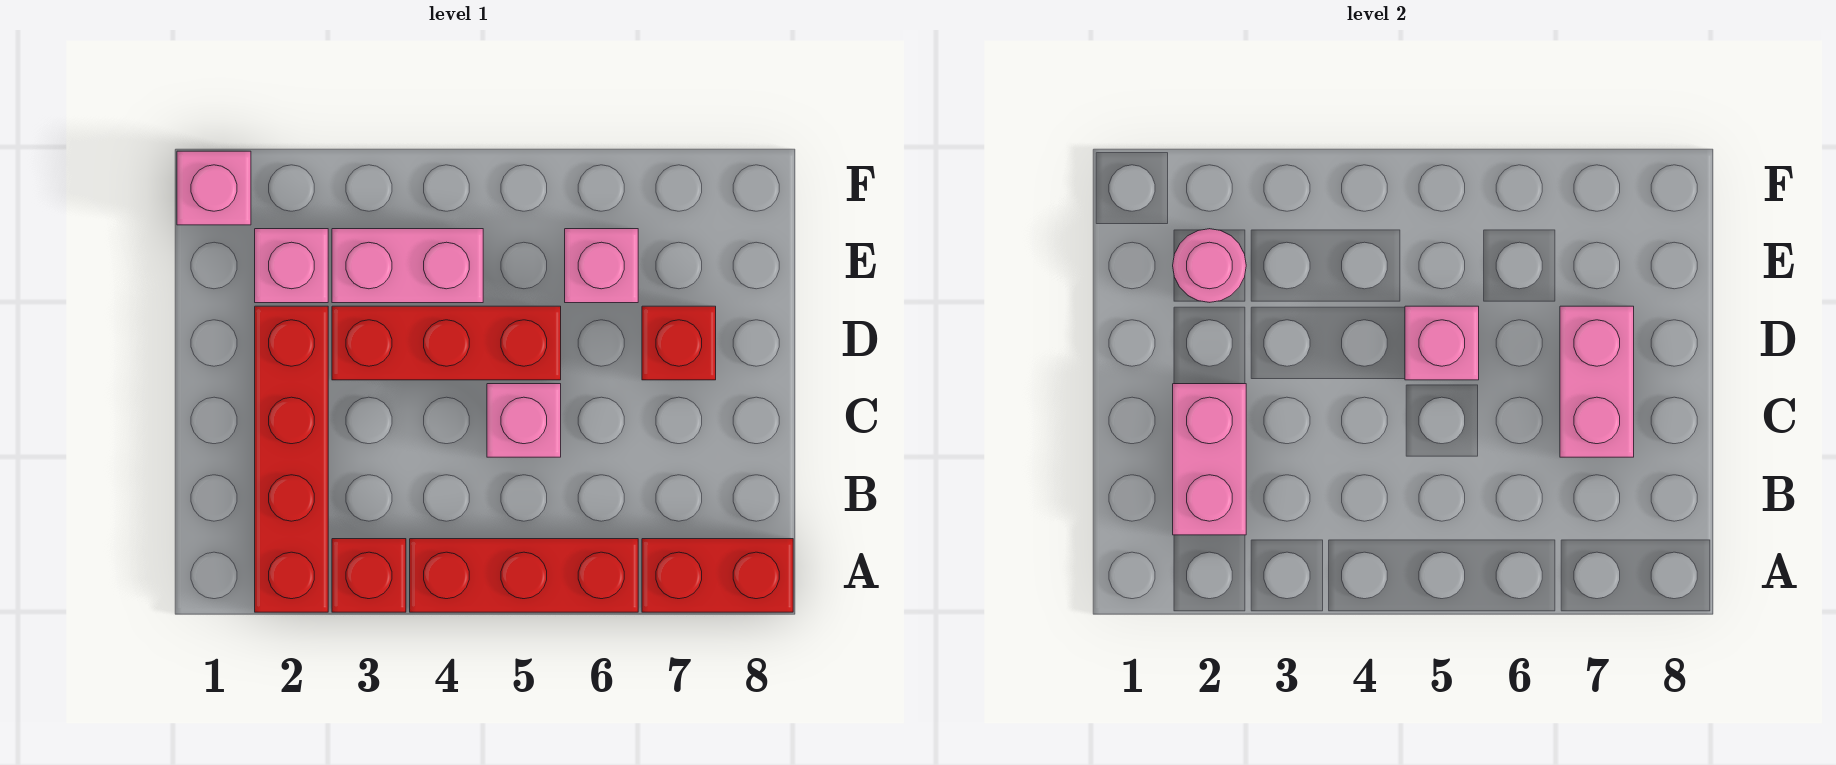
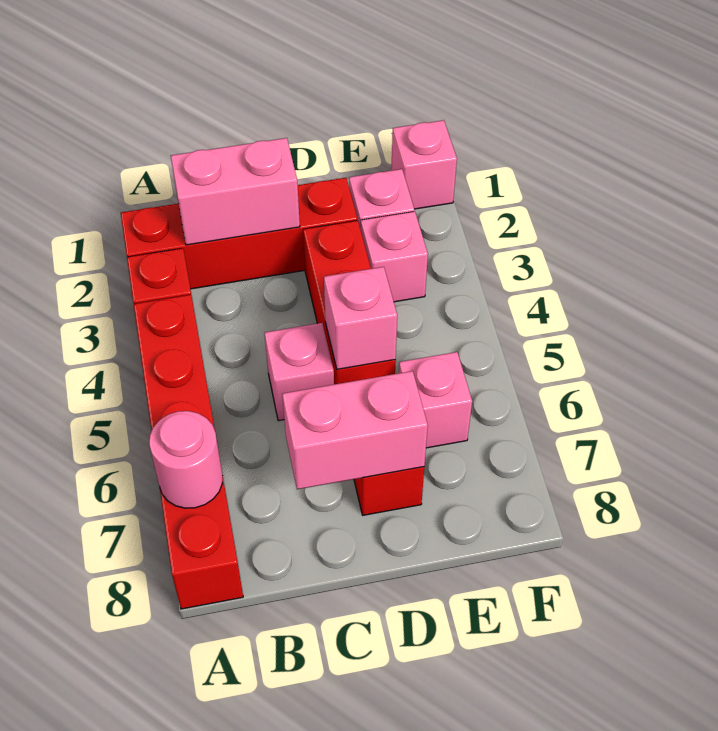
pink 1x1 round brick [1173,229,1246,302] -> pink 1x1 round brick moved to [149,411,223,508]
pink 1x2 brick [332,229,483,303] -> pink 1x1 brick [361,211,428,302]

